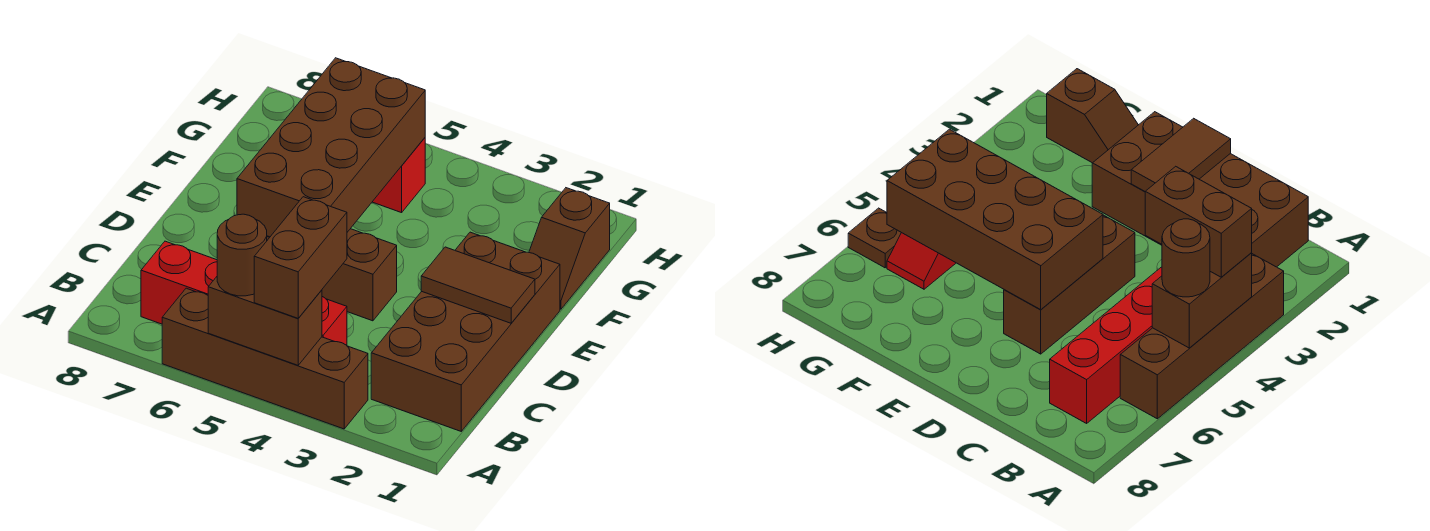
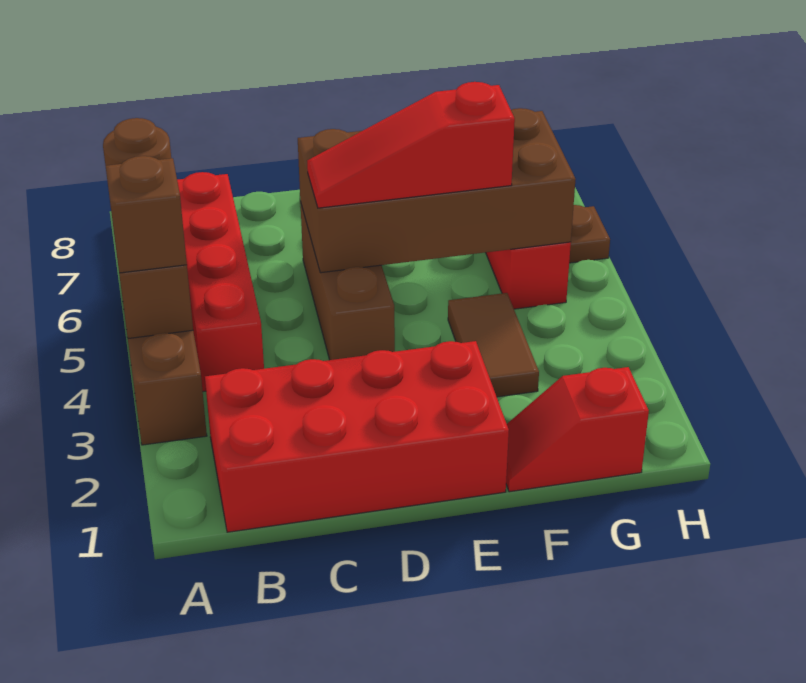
brown 1x2 brick [254,197,347,318] -> brown 1x1 brick [106,156,187,273]
brown 2x4 brick [371,232,560,431] -> red 2x4 brick [205,341,509,532]
brown 1x2 tile [421,247,535,323] -> brown 1x2 tile moved to [448,293,539,397]
none -> red 1x3 slope [307,82,515,208]
brown 1x2 slope [529,188,610,309] -> red 1x2 slope [506,367,649,492]

